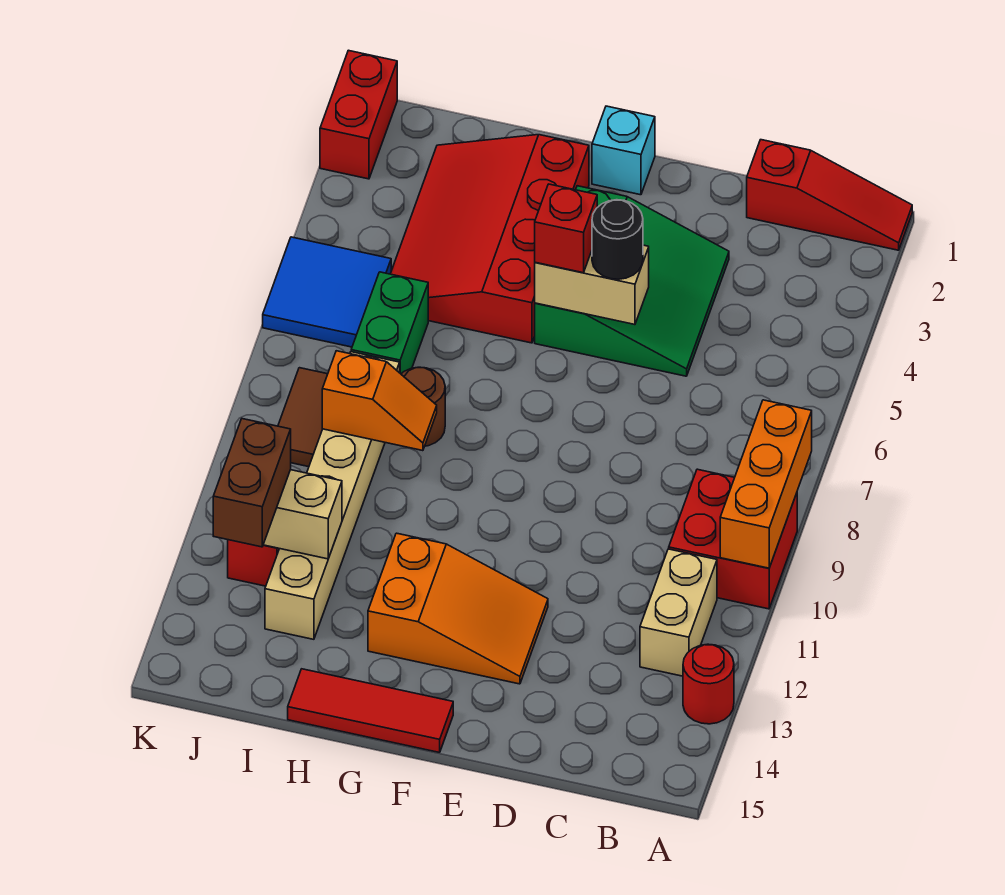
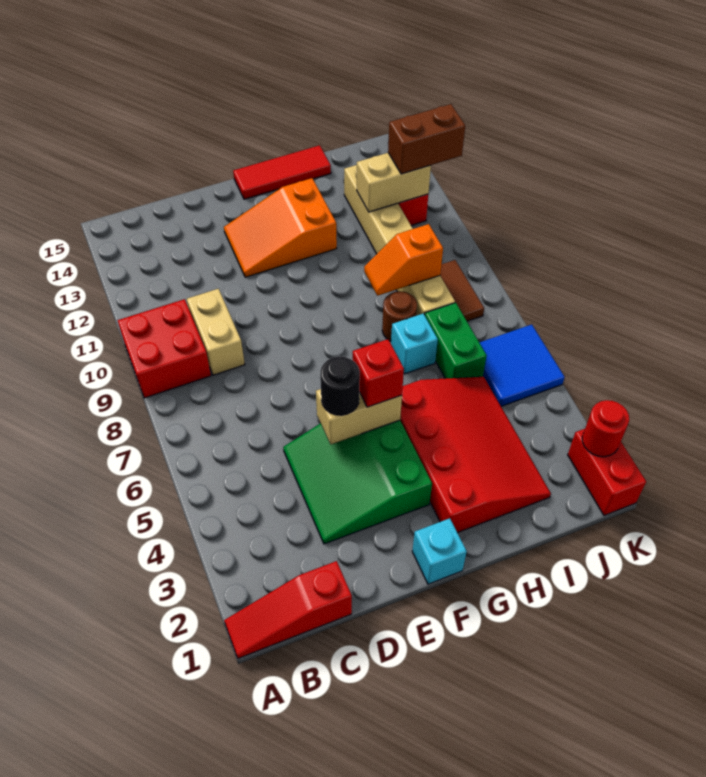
orange 1x3 brick [720,400,812,568] -> none
red 1x1 round brick [683,644,734,724] -> red 1x1 round brick moved to [582,400,629,457]
tan 1x2 brick [640,549,717,676] -> tan 1x2 brick moved to [187,289,245,375]
none -> cyan 1x1 brick [391,314,438,374]
brown 1x2 brick [213,419,291,547] -> brown 1x2 brick turned to [388,104,465,174]

